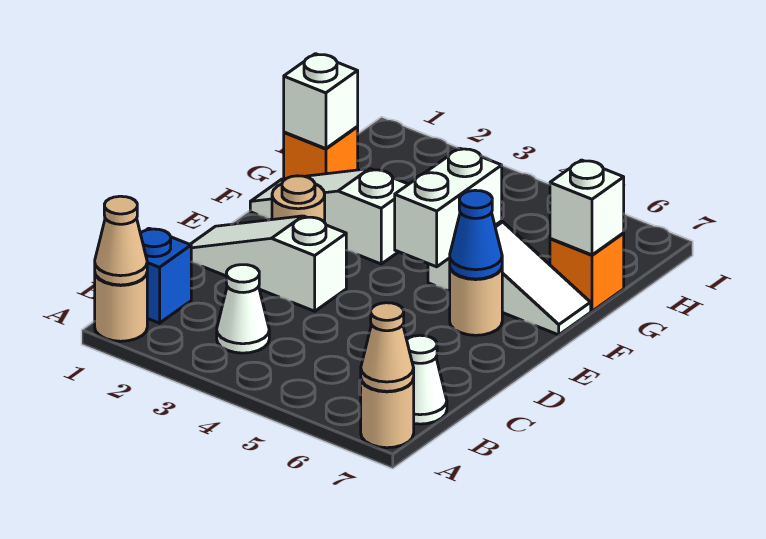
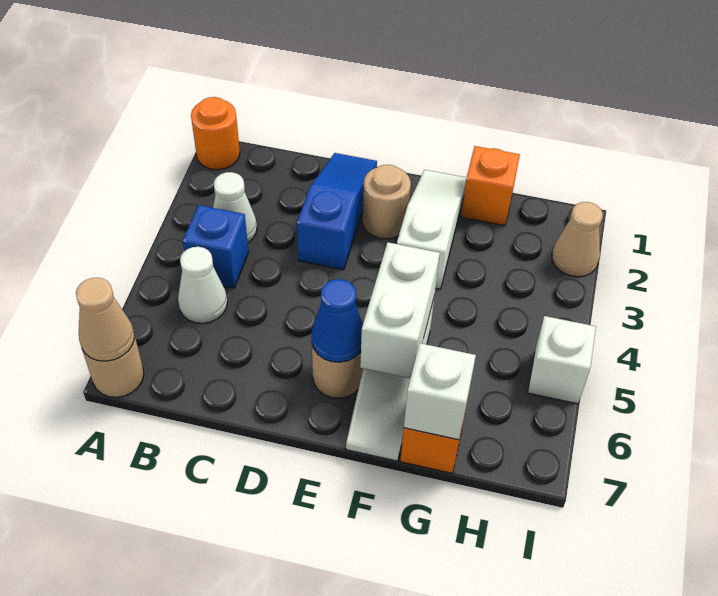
tan 1x1 round brick [95,274,147,341] -> orange 1x1 round brick [191,97,240,170]
tan 1x1 cone [95,196,147,285] -> tan 1x1 cone moved to [552,202,603,277]
blue 1x1 brick [140,228,191,323] -> blue 1x1 brick moved to [183,205,248,288]
white 1x1 cone [407,335,447,424] -> white 1x1 cone moved to [178,247,227,323]
white 1x3 slope [190,216,346,311] -> blue 1x3 slope [297,153,377,270]
white 1x2 brick [395,148,502,267] -> white 1x2 brick turned to [360,242,440,378]
white 1x1 brick [284,54,358,149] -> white 1x1 brick moved to [528,316,596,404]

